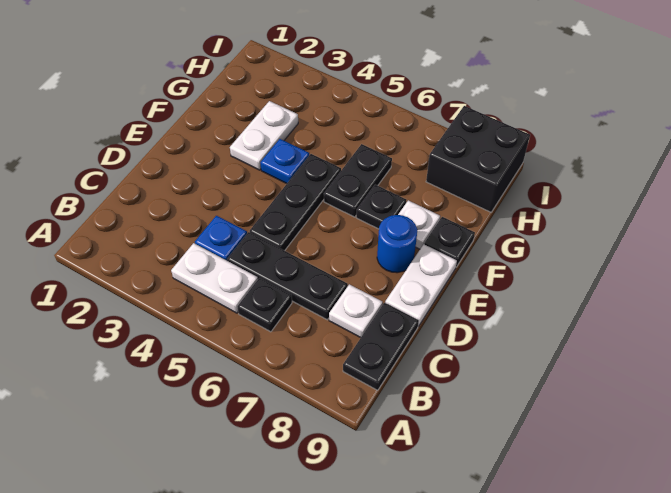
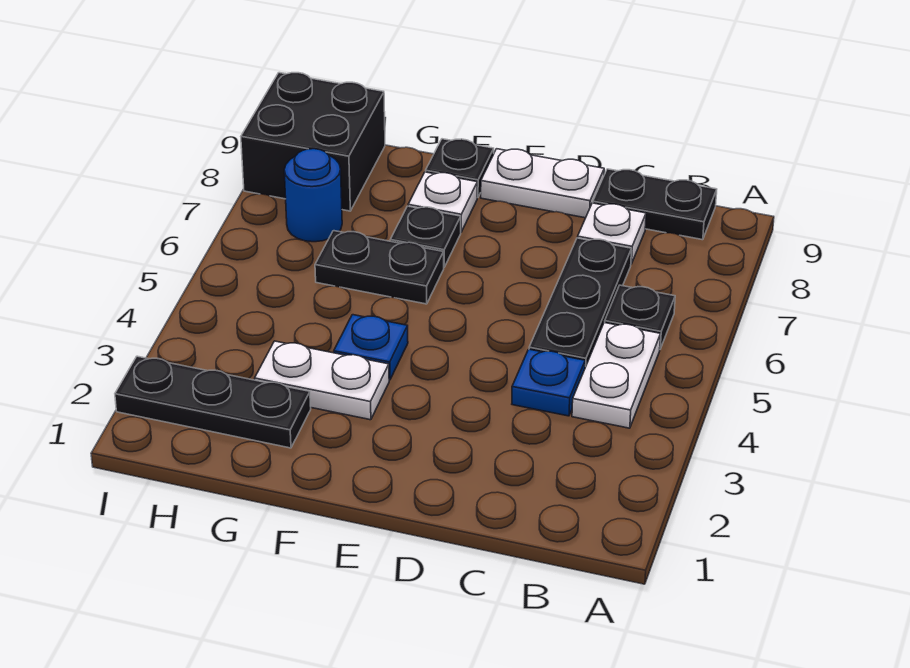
black 1x3 plate [250,154,341,251] -> black 1x3 plate moved to [115,356,311,448]
blue 1x1 round brick [377,215,417,273] -> blue 1x1 round brick moved to [284,149,342,242]

